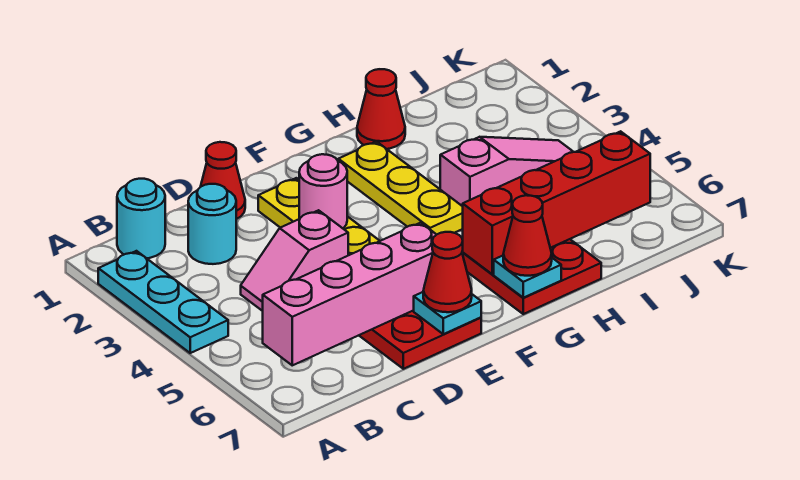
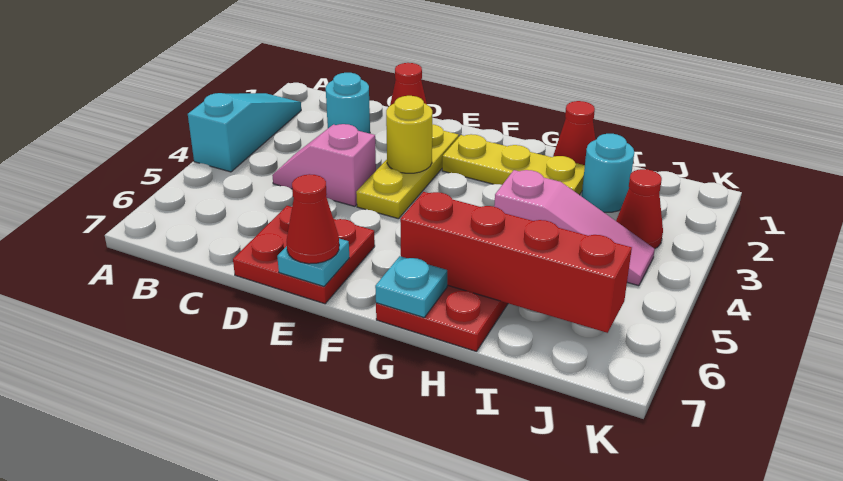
cyan 1x3 plate [98,251,228,353] -> cyan 1x3 slope [188,93,301,172]
cyan 1x1 round brick [117,179,165,258] -> cyan 1x1 round brick moved to [582,134,634,212]
pink 1x4 brick [263,223,436,365] -> none
pink 1x1 round brick [299,154,347,228] -> yellow 1x1 round brick [386,96,432,173]
yellow 1x3 plate [338,141,463,235] -> yellow 1x3 plate turned to [442,134,585,195]
red 1x1 cone [503,195,552,276] -> red 1x1 cone moved to [616,169,663,249]

